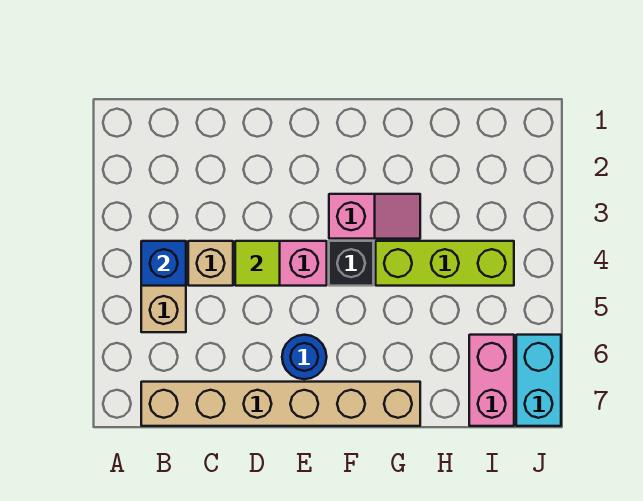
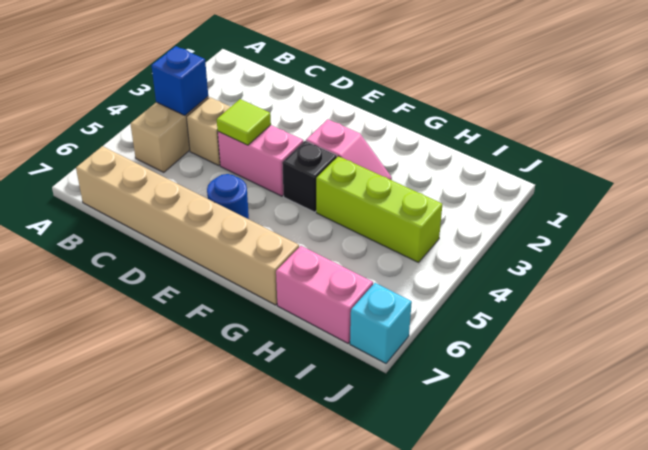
pink 1x2 brick [469,335,514,426] -> pink 1x2 brick turned to [276,246,373,343]
cyan 1x2 brick [516,335,561,426] -> cyan 1x1 brick [350,283,412,363]

